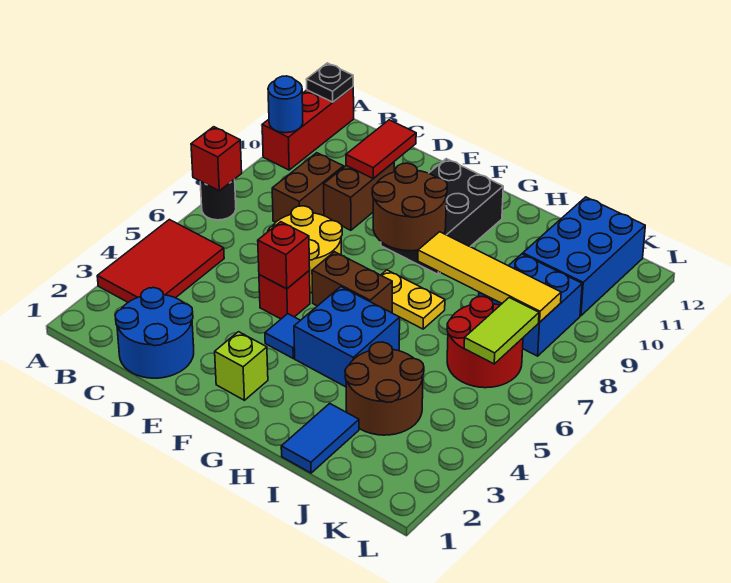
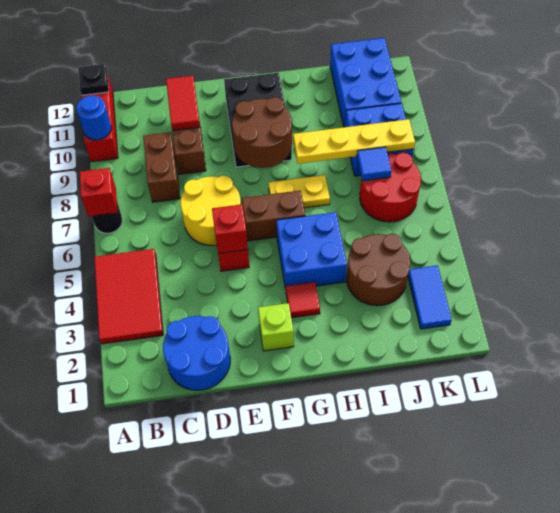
blue 1x1 tile [265,314,300,358] -> blue 1x1 tile moved to [357,147,392,181]
none -> red 1x1 tile [286,282,320,318]
yellow 1x4 tile [418,232,561,322] -> yellow 1x4 plate [293,119,415,164]
blue 1x2 tile [281,403,359,473] -> blue 1x2 tile moved to [408,265,452,329]
lime 1x2 tile [464,298,539,364] -> none

